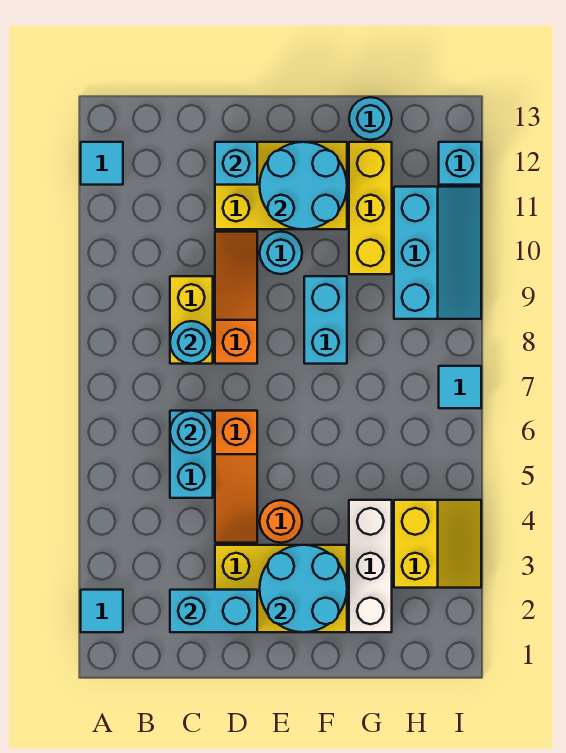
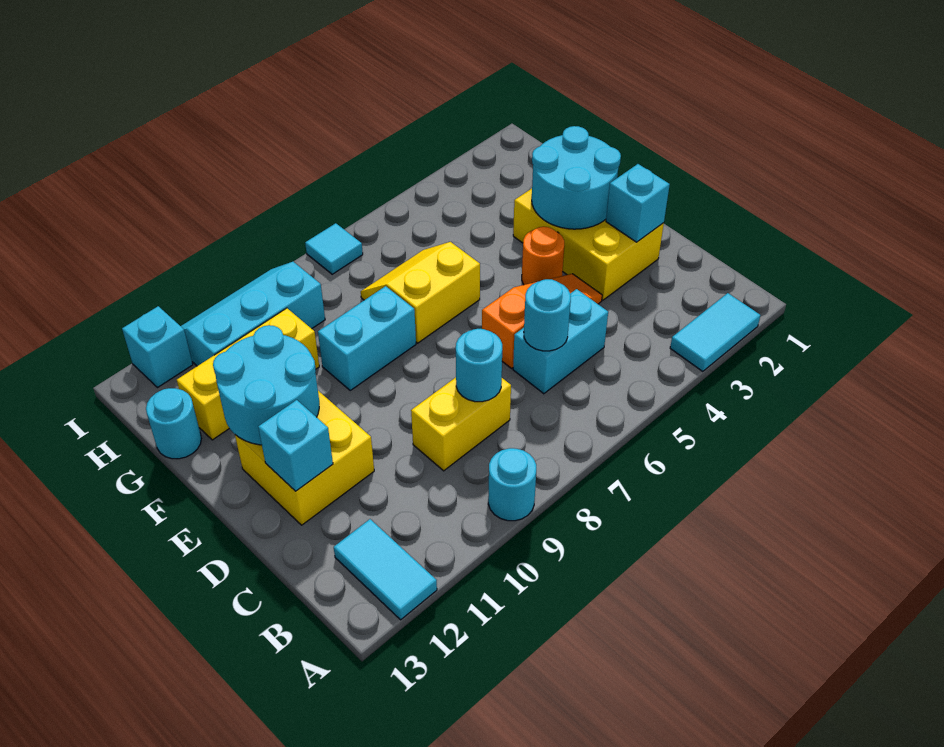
cyan 1x1 tile [81,590,123,632] -> cyan 1x2 tile [670,293,760,372]
cyan 1x1 tile [81,142,123,185] -> cyan 1x2 tile [334,519,437,620]
cyan 1x2 brick [170,590,257,632] -> cyan 1x1 brick [606,164,670,242]
orange 1x3 slope [215,232,257,364] -> none
yellow 2x3 brick [215,142,347,229] -> yellow 2x2 brick [235,391,374,525]
cyan 1x1 round brick [260,232,302,274] -> cyan 1x1 round brick moved to [488,448,536,521]
white 1x3 brick [349,500,392,632] -> none
yellow 2x2 slope [394,500,481,588] -> yellow 2x2 slope moved to [361,242,480,343]

